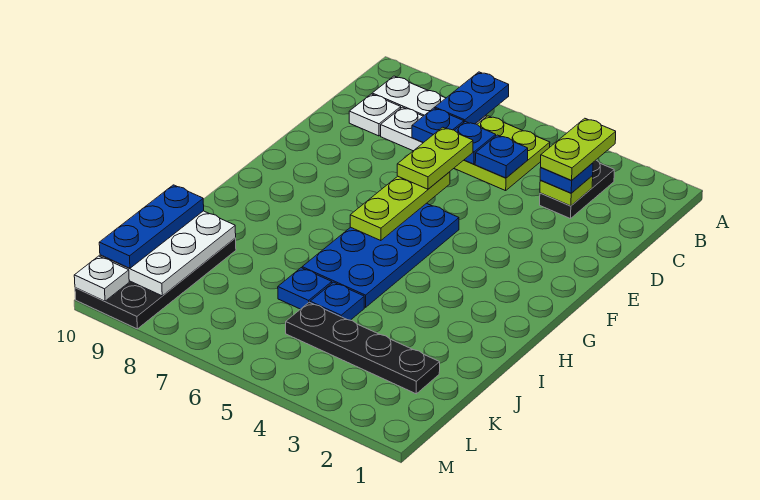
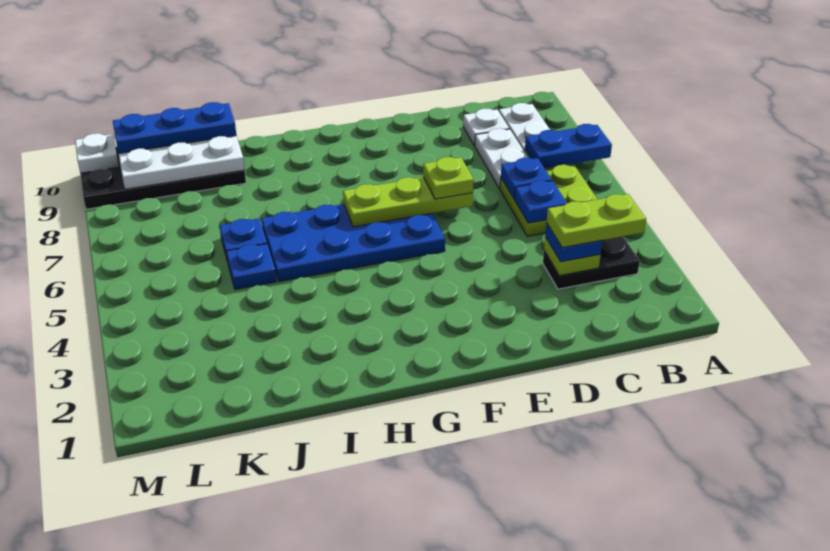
blue 1x1 plate [412,108,464,143] -> none
lime 1x2 plate [397,127,473,189] -> lime 1x1 plate [423,157,474,199]
black 1x4 plate [286,302,440,394] -> none

